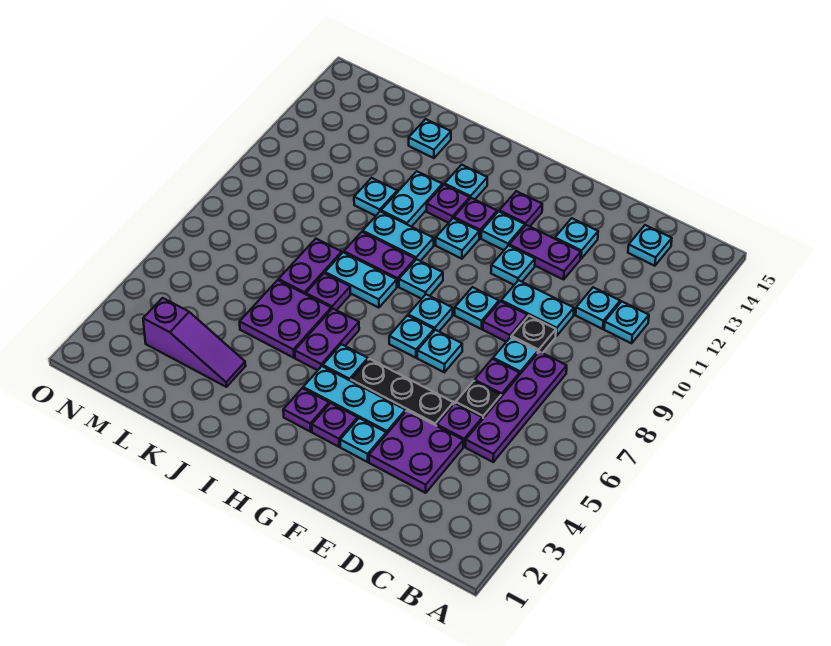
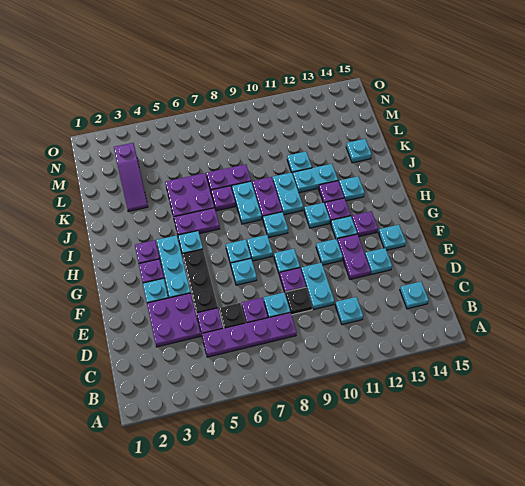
cyan 1x1 plate [604,301,649,343] -> cyan 1x1 plate moved to [379,225,406,250]

